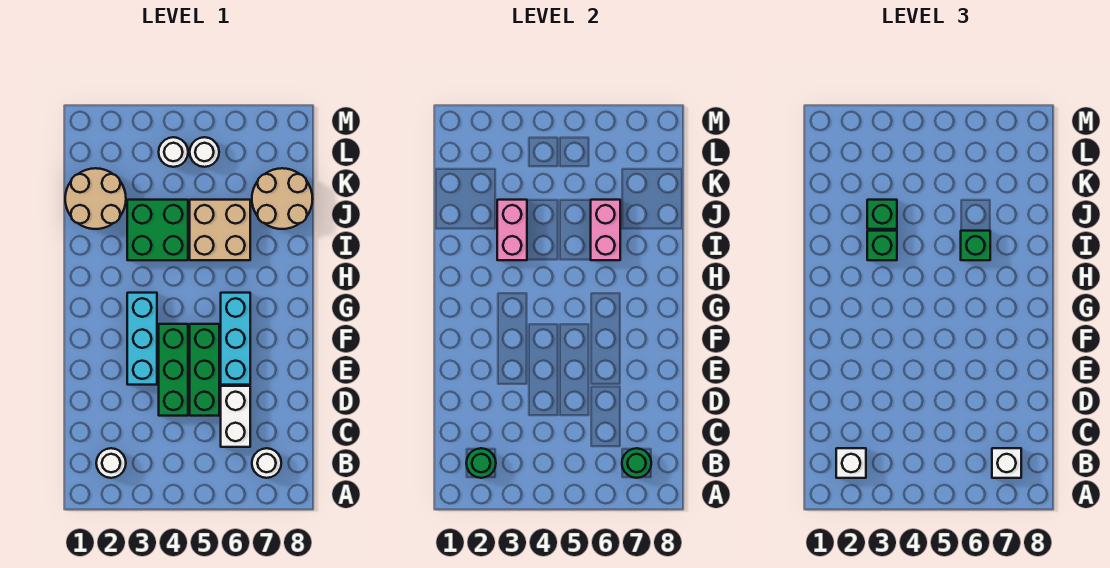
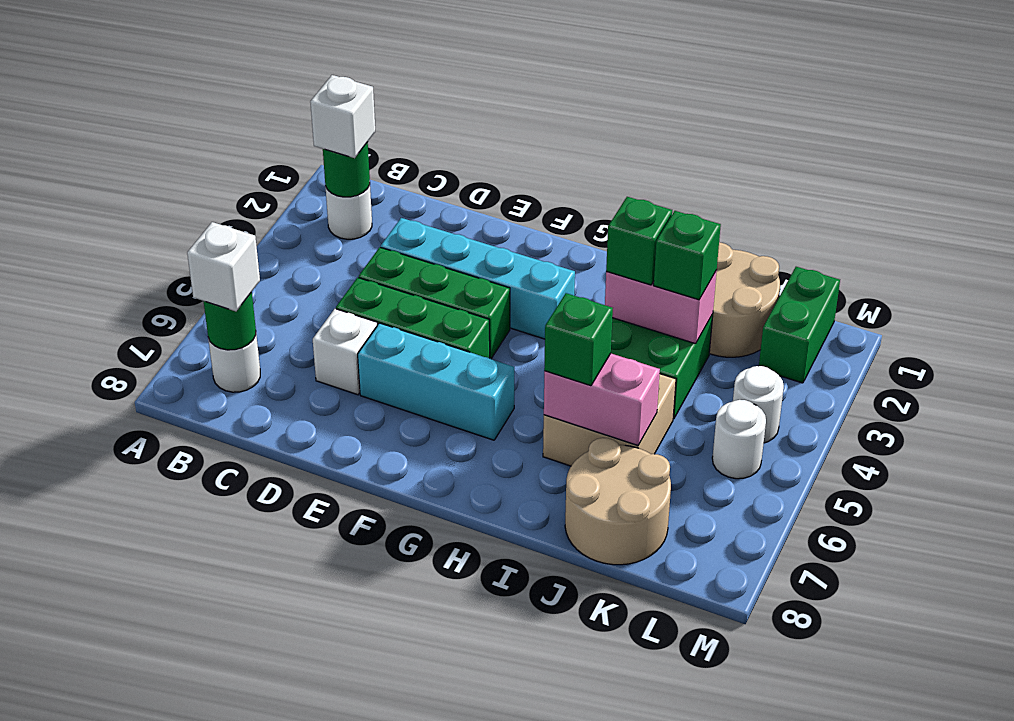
white 1x2 brick [221,386,250,447] -> white 1x1 brick [313,309,377,395]
cyan 1x3 brick [127,293,157,385] -> cyan 1x4 brick [381,218,575,339]
none -> green 1x2 brick [759,267,840,383]

